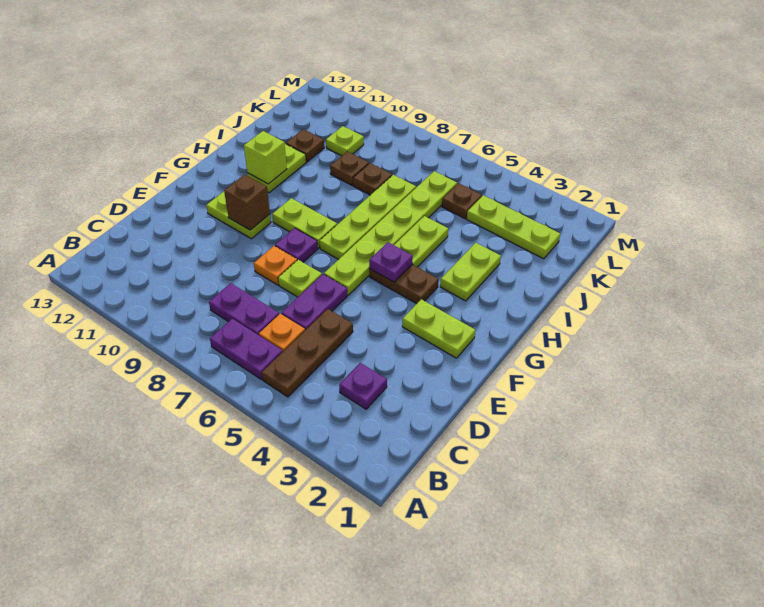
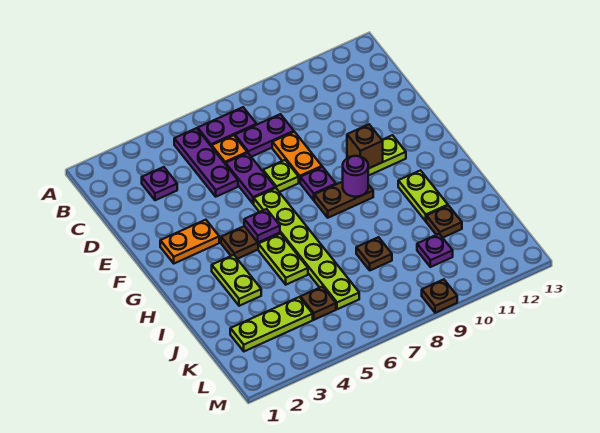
brown 1x3 plate [262,309,353,397] -> purple 1x3 plate [174,128,238,197]
orange 1x1 plate [254,246,297,285] -> orange 1x2 plate [272,132,322,183]
lime 1x2 plate [402,299,475,358] -> orange 1x2 plate [160,220,219,263]
lime 1x4 plate [320,175,416,259] -> none
lime 1x2 plate [272,198,337,248] -> brown 1x2 plate [314,182,373,218]
none -> purple 1x1 round brick [343,156,368,197]
lime 1x1 brick [244,131,287,184] -> none
brown 1x1 plate [330,152,369,185] -> brown 1x1 plate moved to [422,279,457,313]
lime 1x1 plate [326,126,364,156] -> purple 1x1 plate [417,234,453,267]

